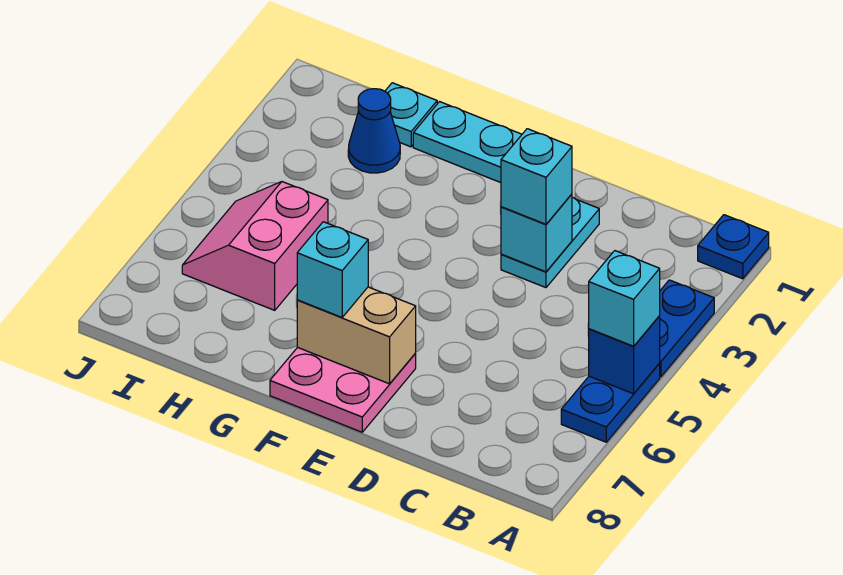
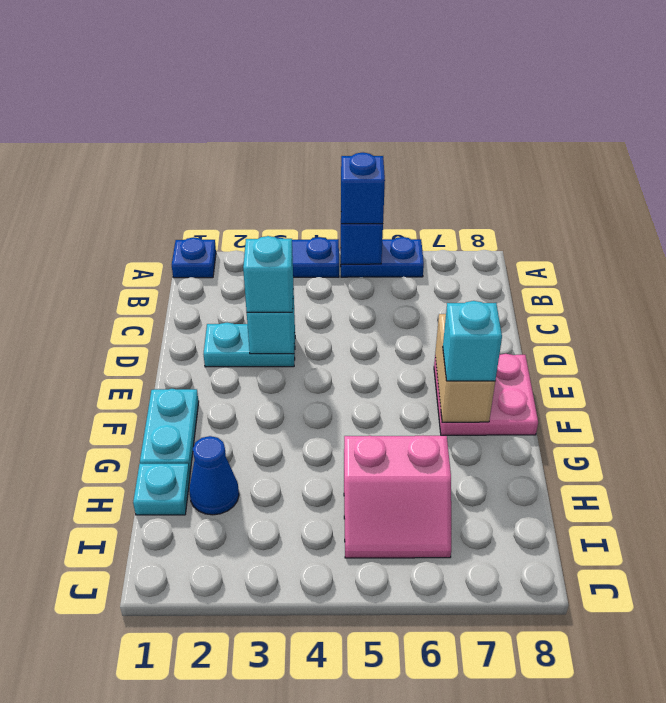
cyan 1x1 brick [589,251,660,346] -> blue 1x1 brick [341,152,385,224]

